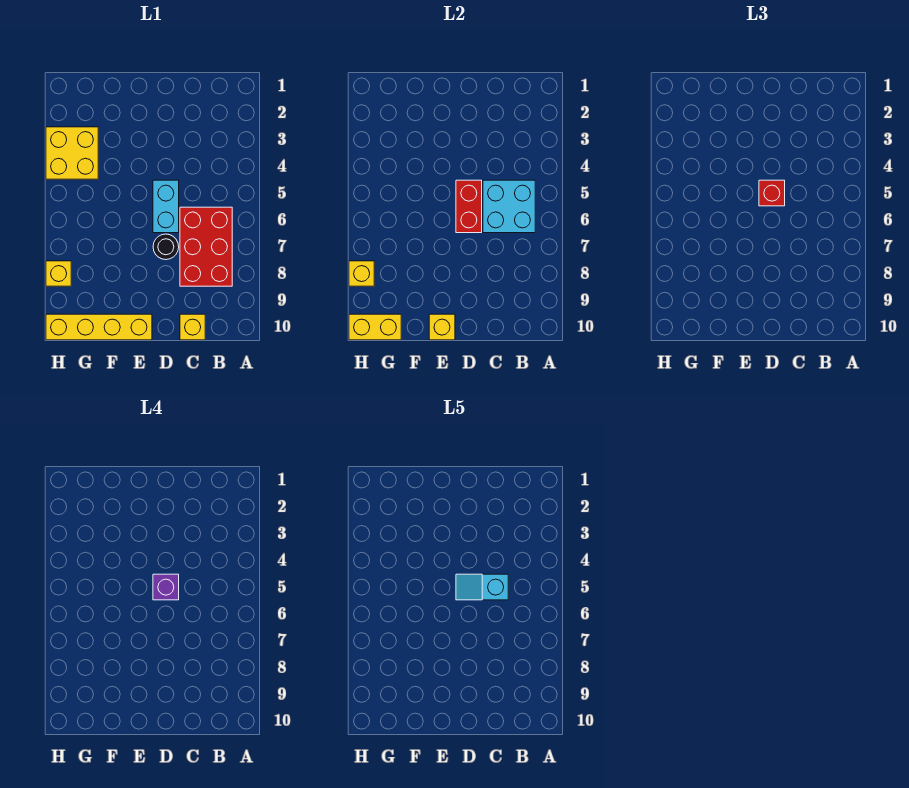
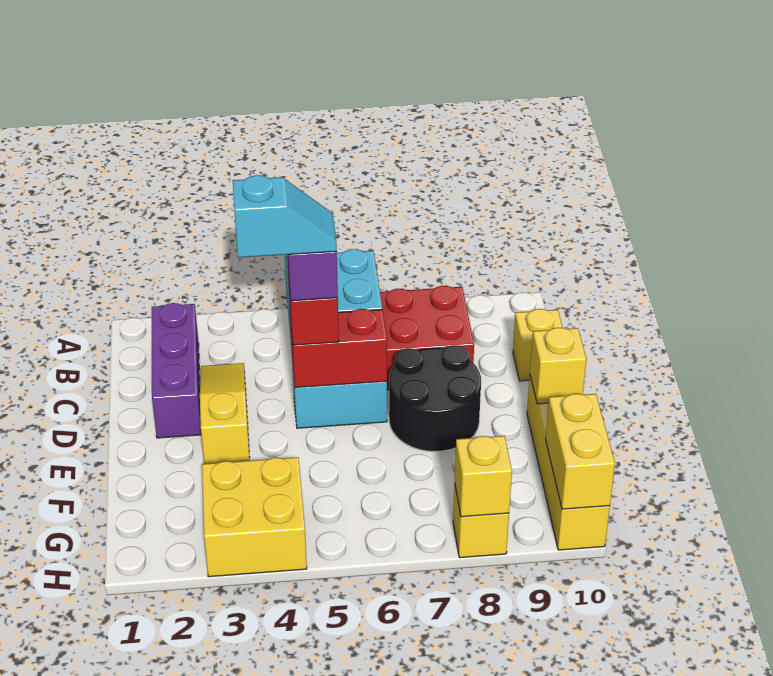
none -> purple 1x3 brick [152,303,201,438]
none -> yellow 1x3 slope [200,363,250,464]
cyan 1x2 slope [456,574,508,600] -> cyan 1x2 slope turned to [233,175,337,258]
black 1x1 round brick [153,234,179,260] -> black 2x2 round brick [389,345,481,451]

